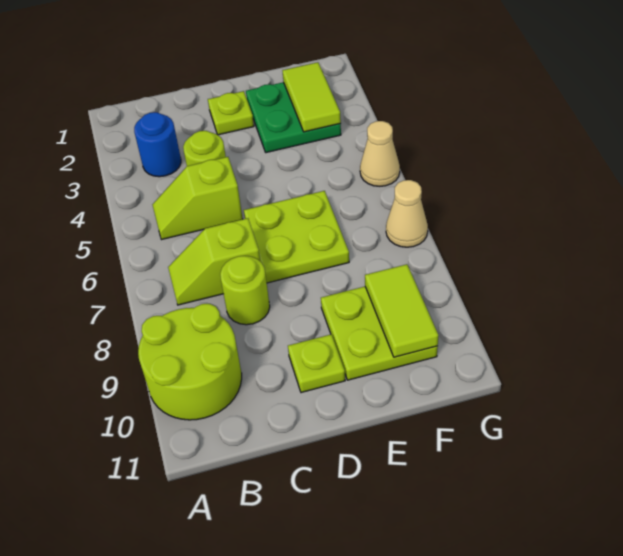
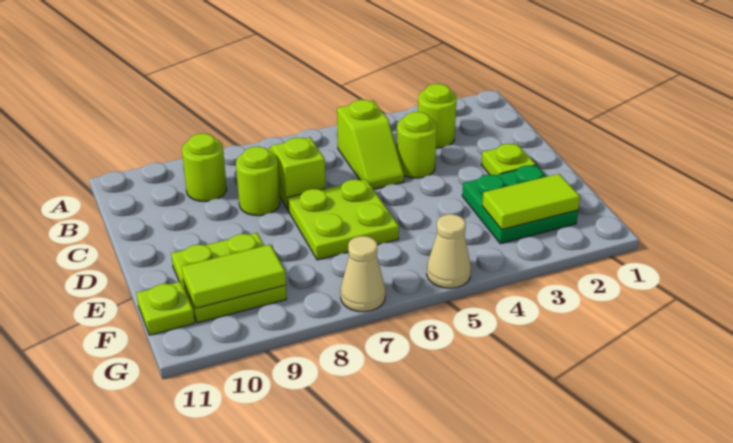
lime 2x2 round brick [138,304,242,420] -> lime 1x1 round brick [182,133,227,202]
blue 1x1 round brick [134,112,181,177] -> lime 1x1 round brick [418,84,457,148]
lime 1x2 slope [152,157,243,240] -> lime 1x2 slope turned to [337,100,404,189]
lime 1x1 plate [288,334,345,393] -> lime 1x1 plate moved to [137,282,195,335]

